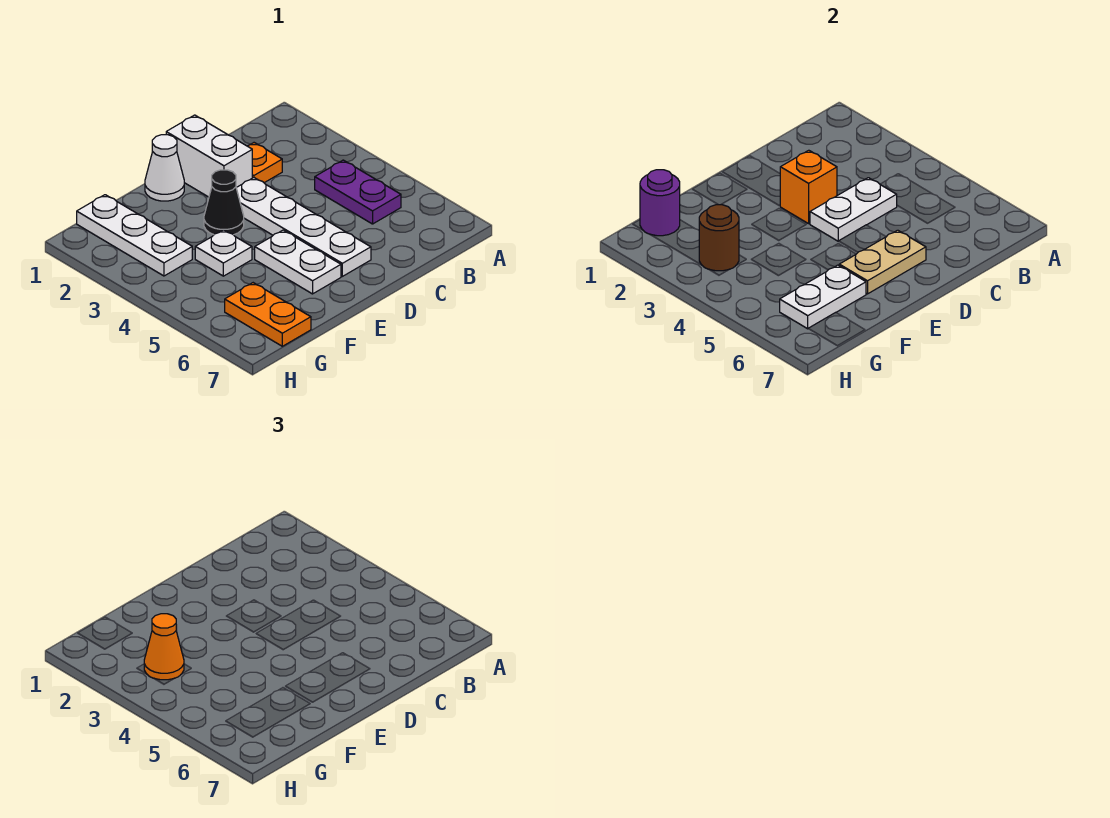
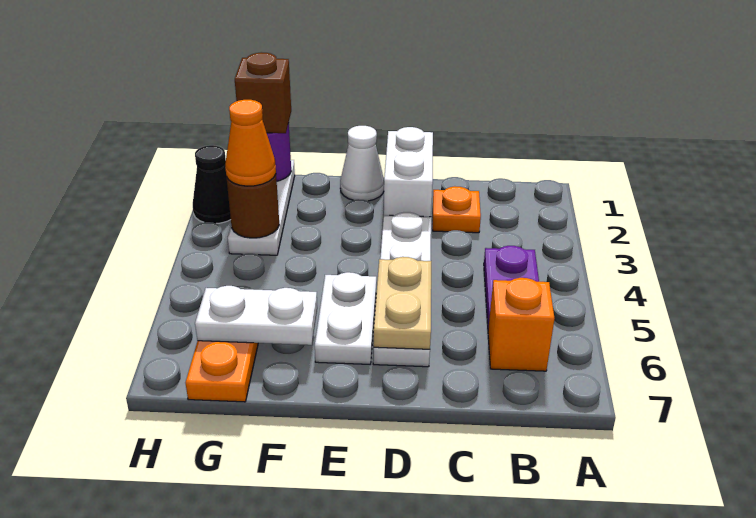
white 1x2 plate [810,178,897,241] -> none
orange 1x1 brick [780,150,837,224] -> orange 1x1 brick moved to [488,278,554,371]
tan 1x2 plate [839,230,926,294] -> tan 1x2 plate turned to [374,257,431,349]
black 1x1 cone [204,170,244,235] -> black 1x1 cone moved to [193,145,231,223]
white 1x1 plate [195,230,252,276] -> none
none -> brown 1x1 brick [235,52,291,133]

